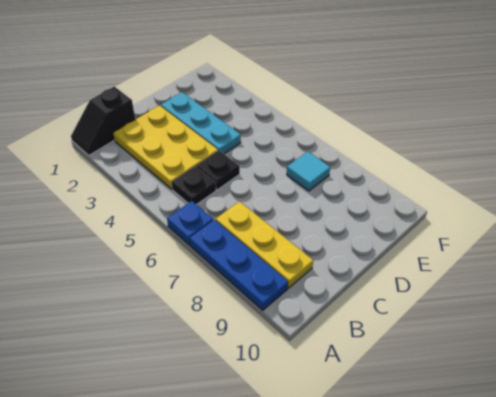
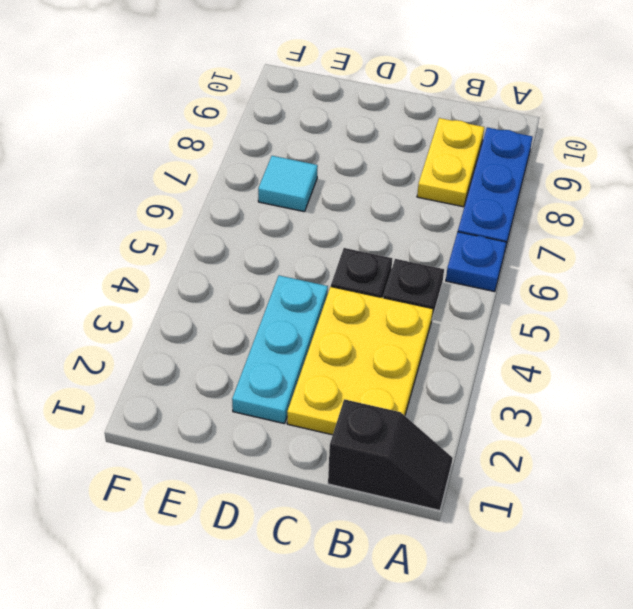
yellow 1x3 plate [216,202,313,288] -> yellow 1x2 plate [417,118,484,207]

